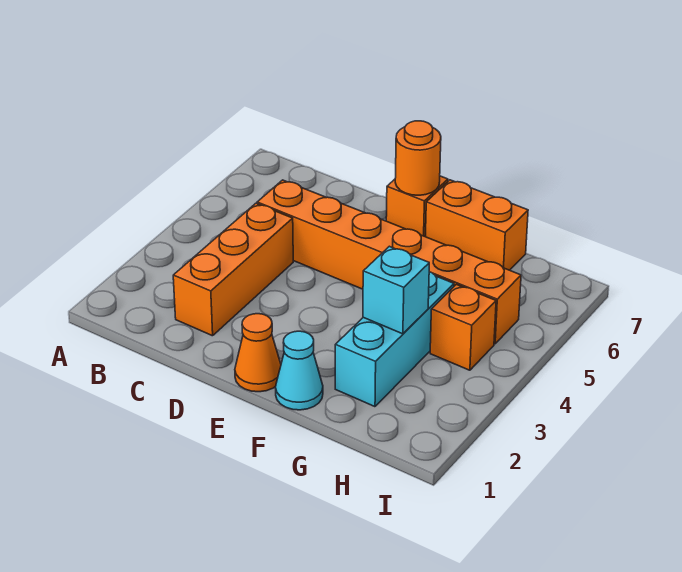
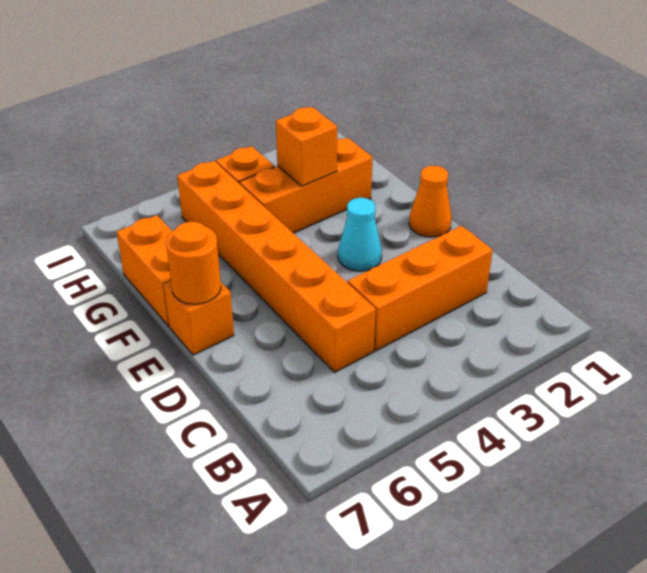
cyan 1x1 cone [275,331,323,410] -> cyan 1x1 cone moved to [338,198,382,271]
cyan 1x3 brick [335,272,454,407] -> orange 1x3 brick [240,138,373,233]
cyan 1x1 brick [363,246,429,334] -> orange 1x1 brick [276,107,337,186]

